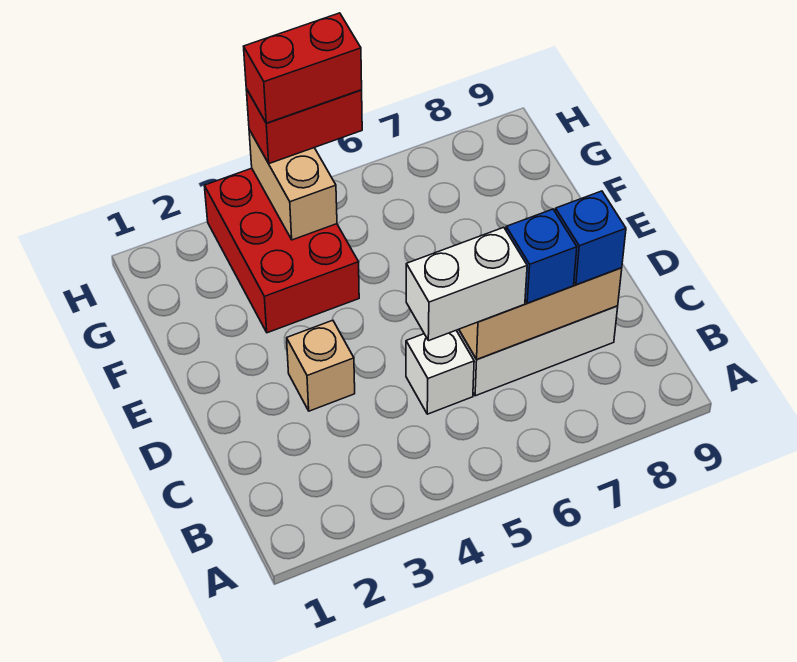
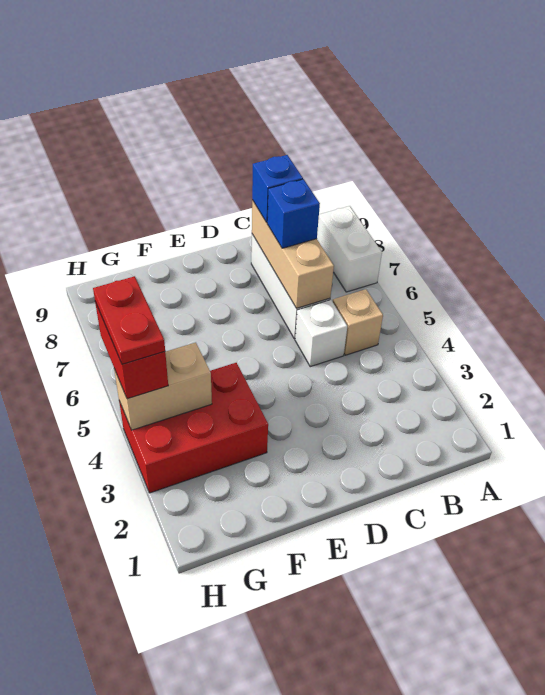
white 1x2 brick [406,227,527,341] -> white 1x2 brick moved to [317,206,382,292]
tan 1x1 brick [287,320,355,411] -> tan 1x1 brick moved to [333,289,383,355]
red 1x2 brick [244,13,362,123] -> red 1x2 plate [93,276,165,364]

